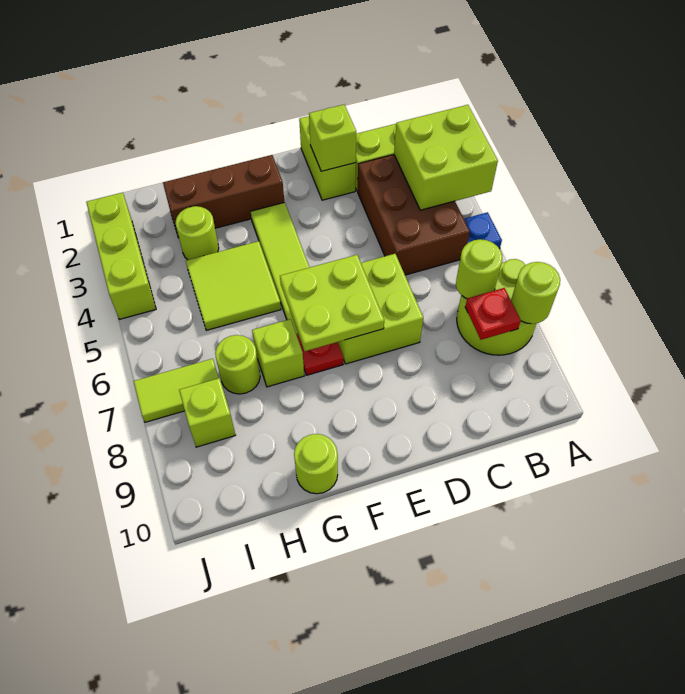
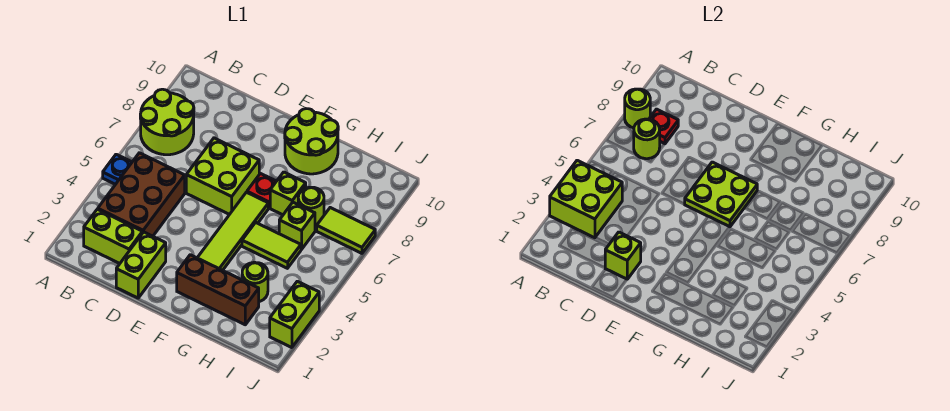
lime 2x2 tile [186,241,281,330] -> lime 1x2 tile [242,222,301,268]
lime 1x1 round brick [294,434,338,494] -> lime 2x2 round brick [285,109,338,174]
lime 1x1 brick [179,378,235,447] -> lime 1x1 brick moved to [279,202,315,250]
lime 1x3 brick [86,192,156,319] -> lime 1x2 brick [270,281,319,348]

